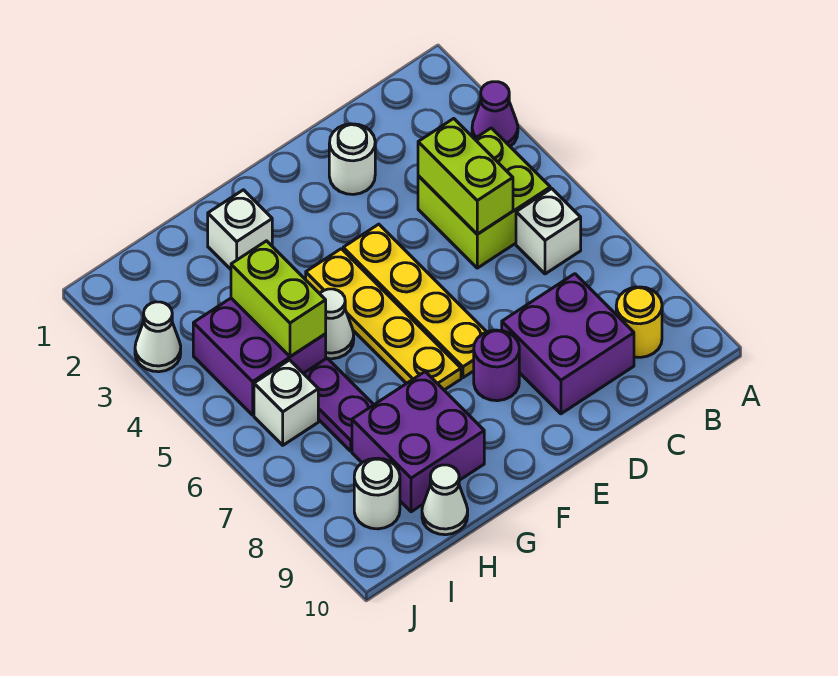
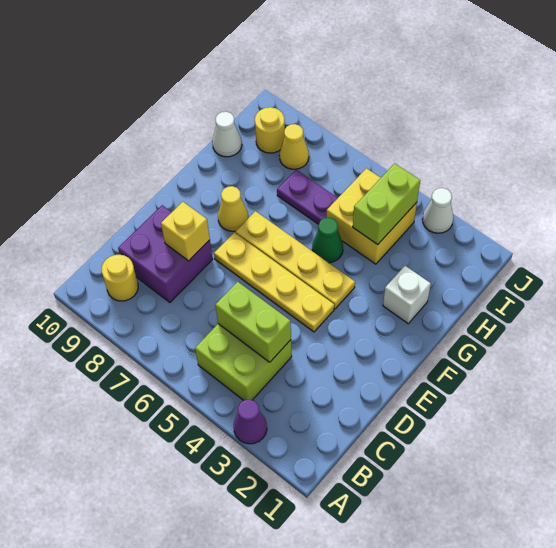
white 1x1 brick [516,189,581,274] -> none
white 1x1 round brick [329,124,375,194] -> none
none -> yellow 1x1 brick [161,202,210,261]
purple 1x1 round brick [474,330,519,401] -> none
none -> yellow 1x1 cone [218,186,248,231]
white 1x1 cone [320,289,354,359] -> green 1x1 cone [312,218,343,263]
purple 2x2 brick [352,372,484,512] -> none
purple 2x2 brick [193,298,326,415] -> yellow 2x2 brick [327,168,417,264]
lime 1x2 brick [231,241,326,357] -> lime 1x2 brick turned to [353,163,420,244]
white 1x1 brick [254,360,318,445] -> none
none -> yellow 1x1 cone [279,124,309,169]
white 1x1 round brick [354,458,400,529] -> yellow 1x1 round brick [255,107,285,153]

